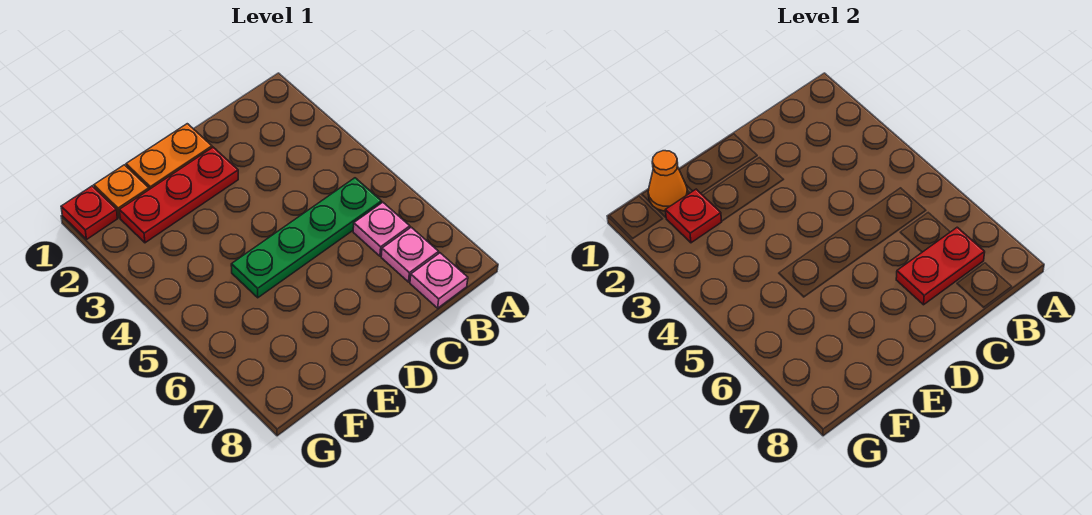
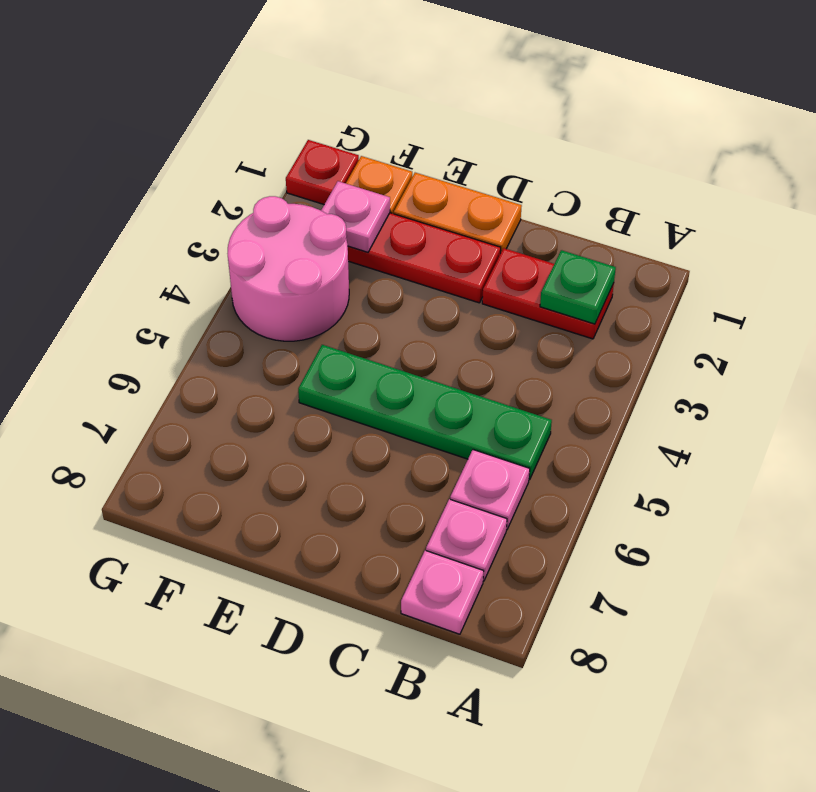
none -> green 1x1 plate [540,250,616,324]
red 1x2 plate [896,227,985,305] -> red 1x2 plate moved to [482,248,614,339]
orange 1x1 cone [648,151,688,211] -> none
red 1x1 plate [665,189,722,243] -> pink 1x1 plate [321,181,390,252]
none -> pink 2x2 round brick [227,196,349,341]

